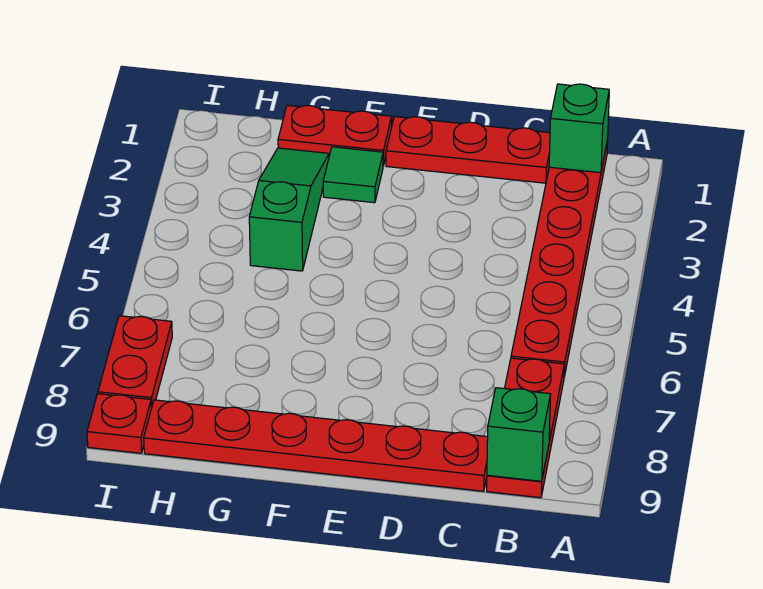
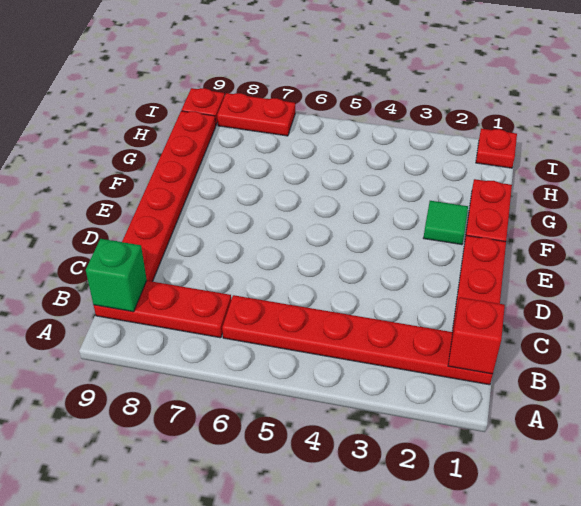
green 1x1 brick [549,84,609,173] -> red 1x1 brick [448,297,505,374]
green 1x3 slope [249,148,329,271] -> none
none -> red 1x1 plate [476,129,517,168]

